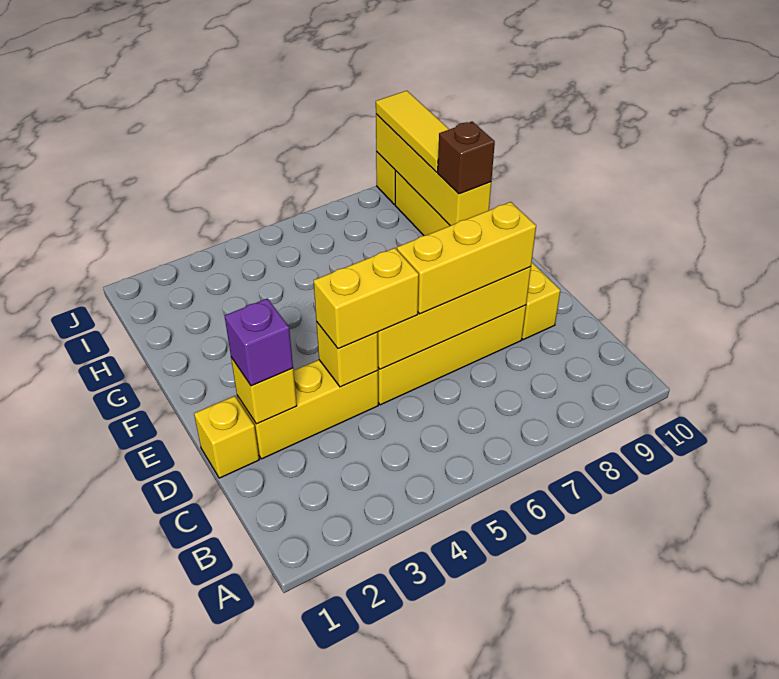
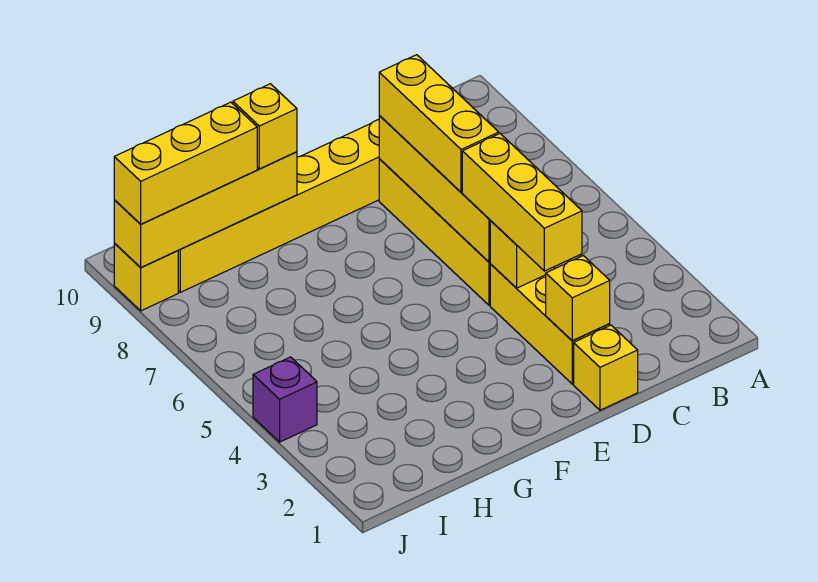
purple 1x1 brick [225,298,293,386] -> purple 1x1 brick moved to [253,357,317,442]
yellow 1x2 brick [314,248,419,349] -> yellow 1x3 brick [462,133,582,271]
brown 1x1 brick [438,122,495,194] -> yellow 1x1 brick [233,84,297,169]
yellow 1x3 tile [376,91,449,172] -> yellow 1x3 brick [114,102,257,224]

